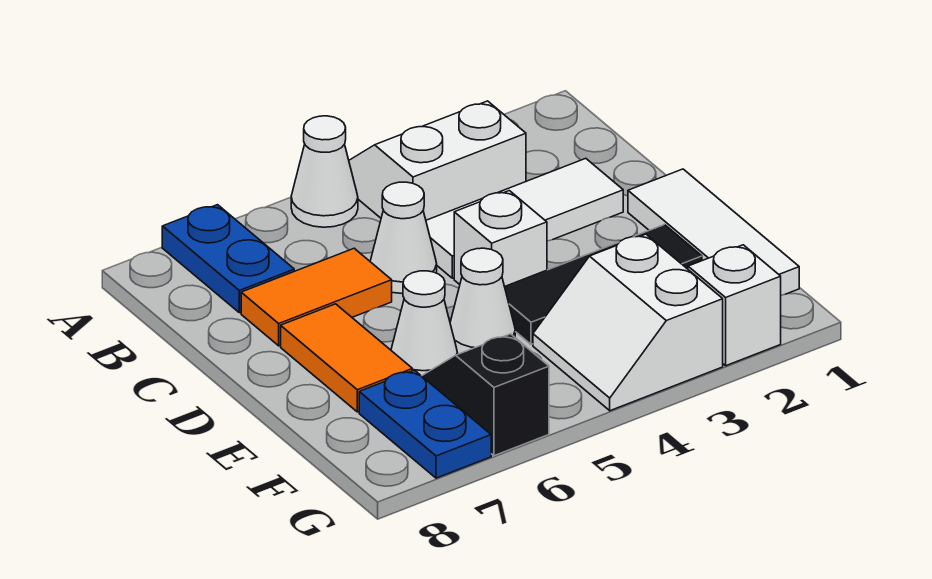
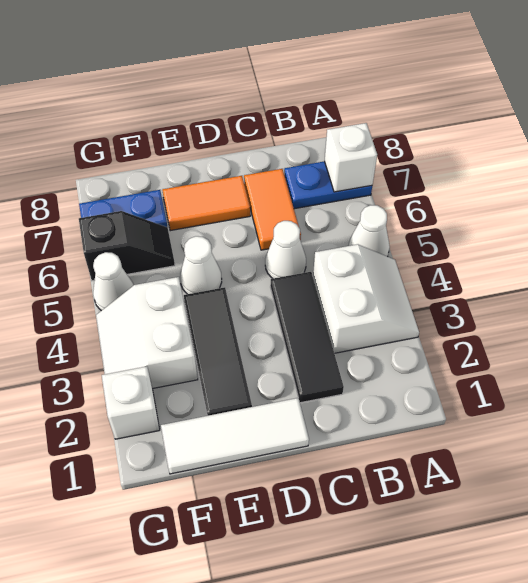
white 1x3 tile [426,158,623,278] -> black 1x3 tile [270,272,344,403]
white 1x1 brick [454,191,547,287] -> white 1x1 brick moved to [325,123,377,192]
white 1x1 cone [391,271,457,376] -> white 1x1 cone moved to [93,252,134,311]
white 2x2 slope [533,234,723,411] -> white 2x2 slope turned to [96,277,198,389]

